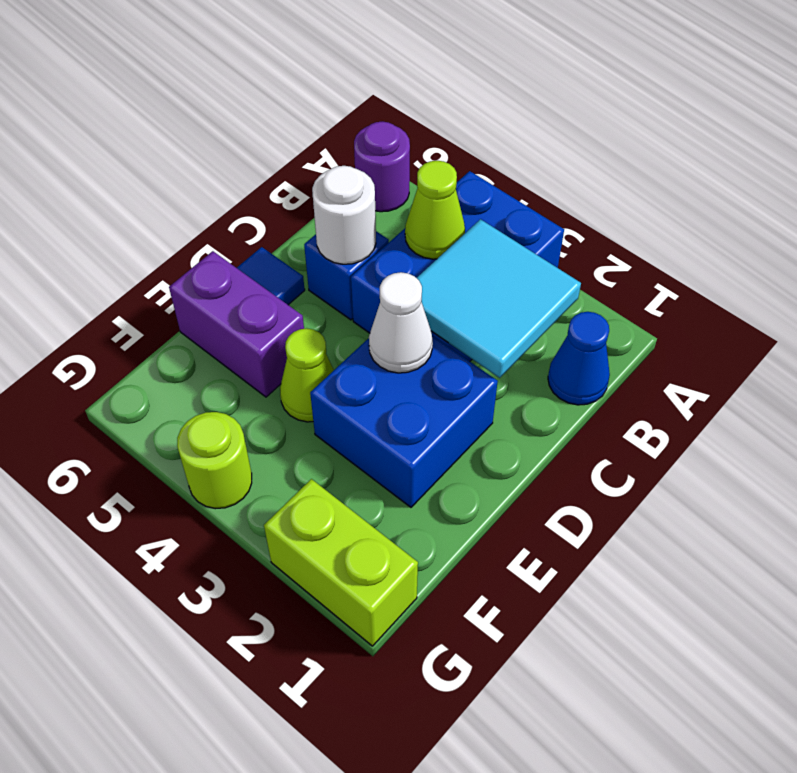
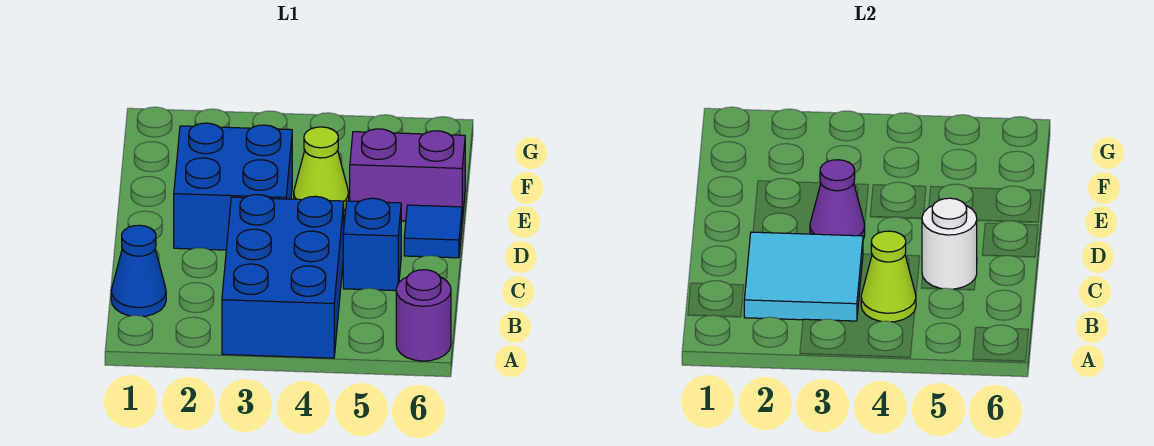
white 1x1 cone [369,272,433,373] -> purple 1x1 cone [810,160,865,239]
lime 1x2 brick [264,479,418,646] -> none
lime 1x1 round brick [177,412,252,509] -> none

